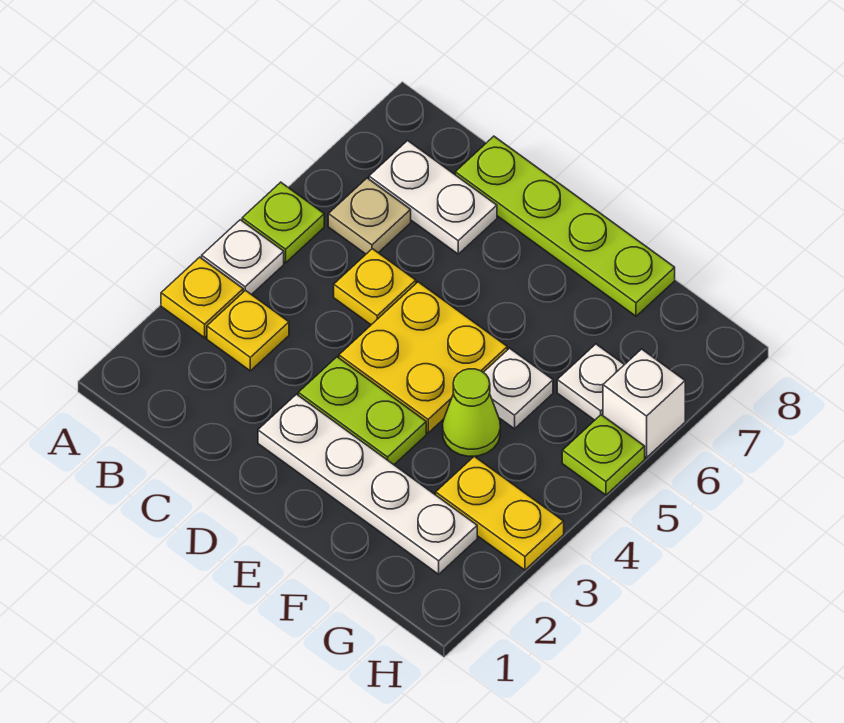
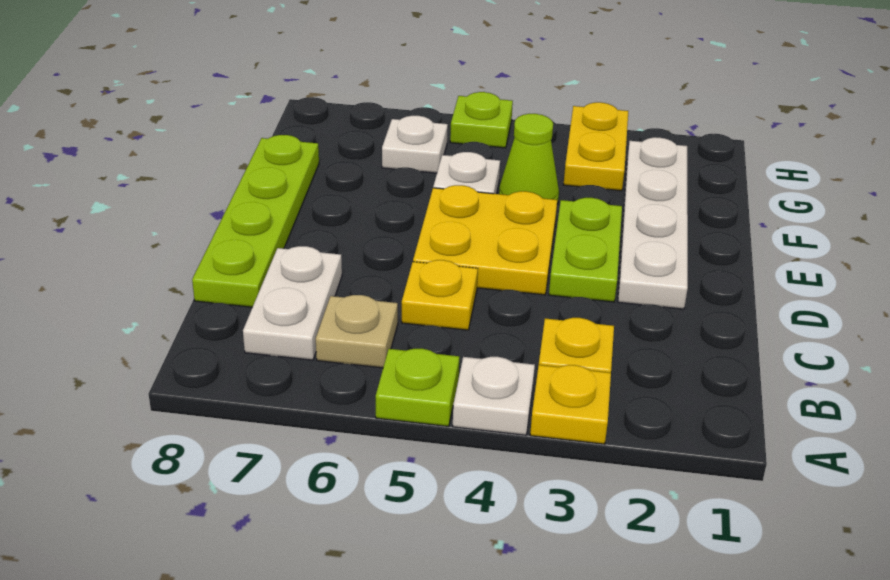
white 1x1 brick [603,349,685,458] -> none

